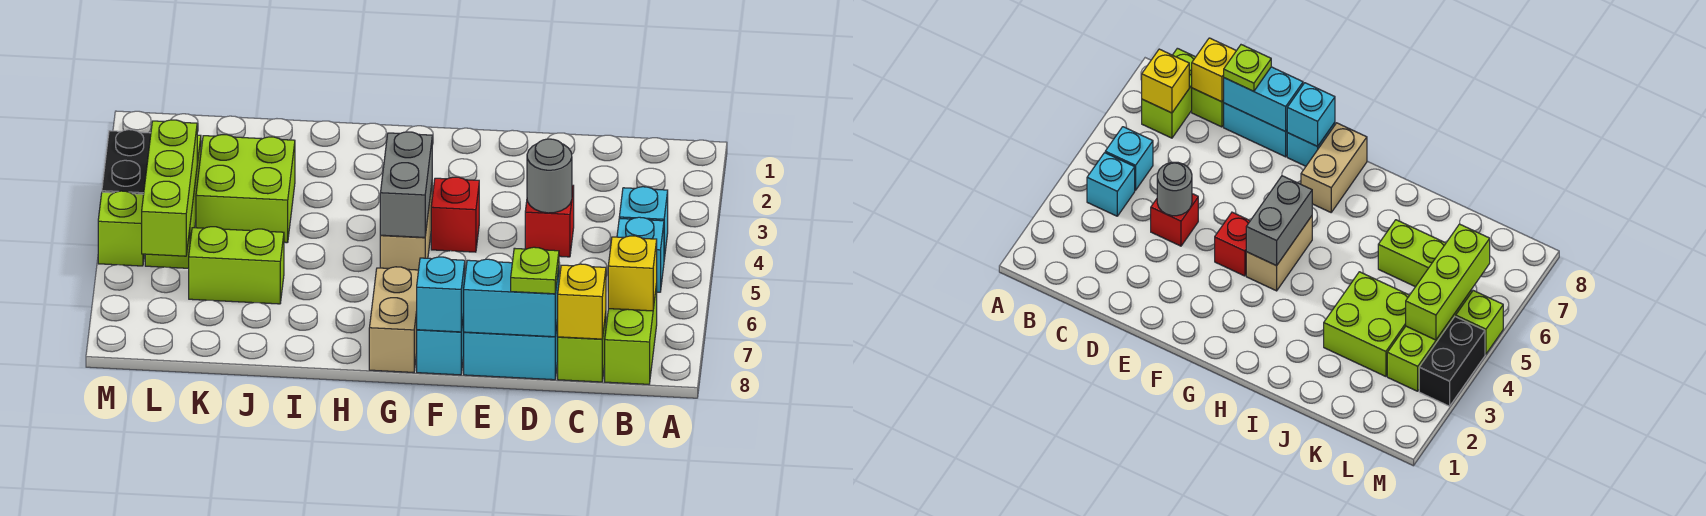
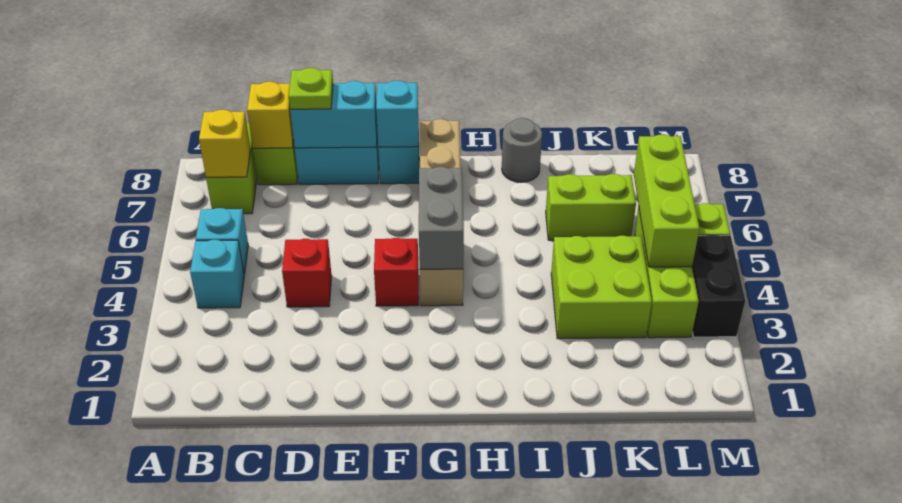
grey 1x1 round brick [527,139,572,213] -> grey 1x1 round brick moved to [502,118,542,182]

